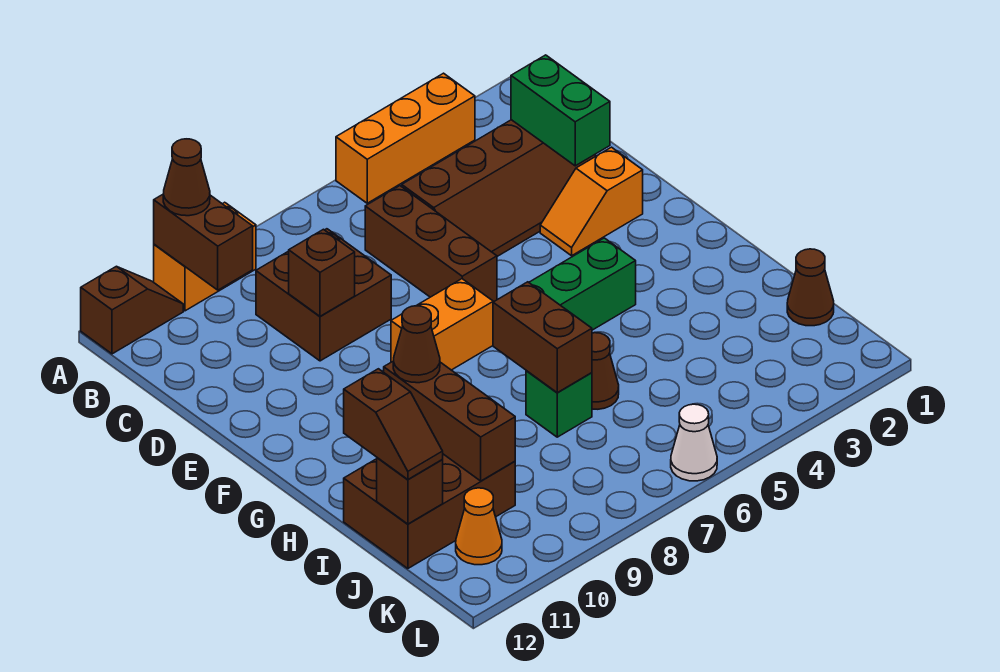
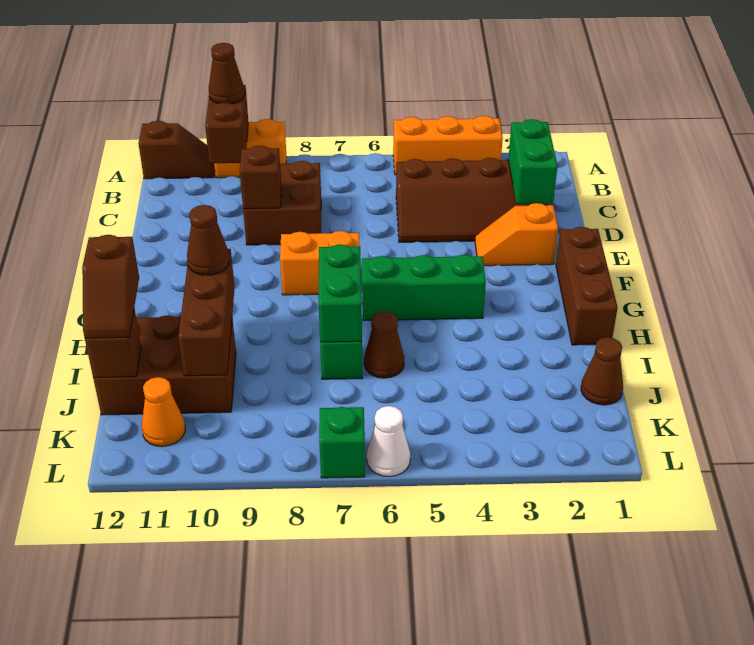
brown 1x3 brick [365,186,497,302] -> brown 1x3 brick moved to [556,227,618,345]
brown 1x2 brick [493,282,592,393] -> green 1x2 brick [319,244,362,342]
none -> green 1x1 brick [319,407,365,478]

